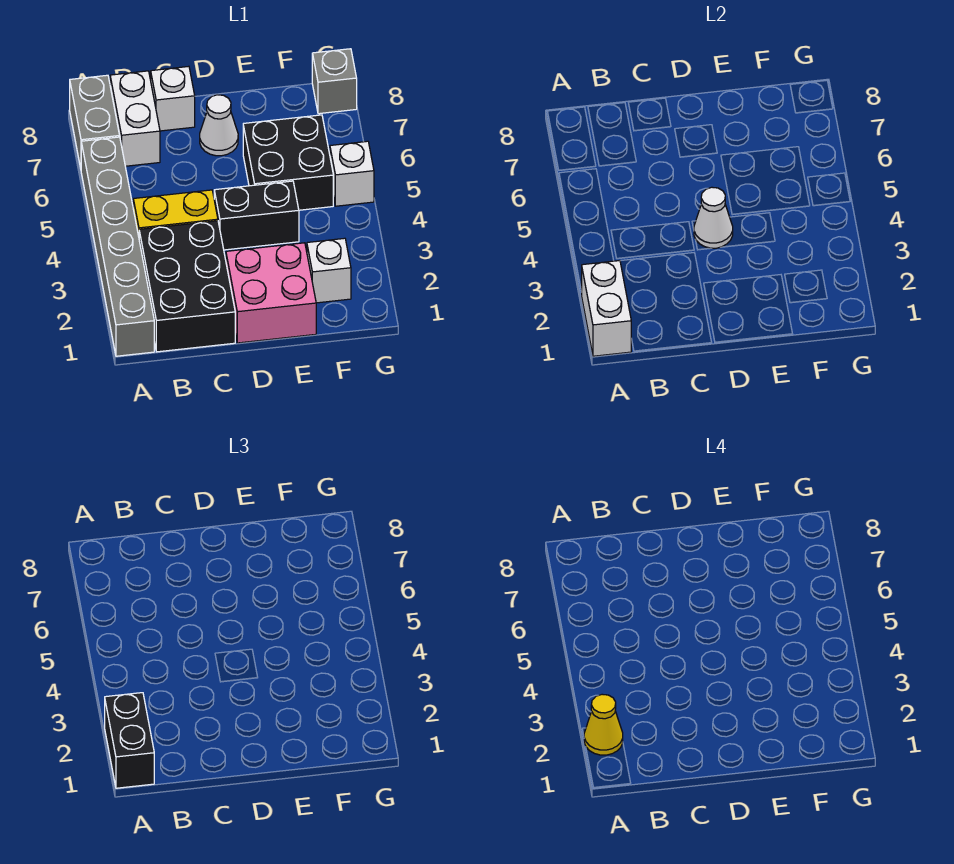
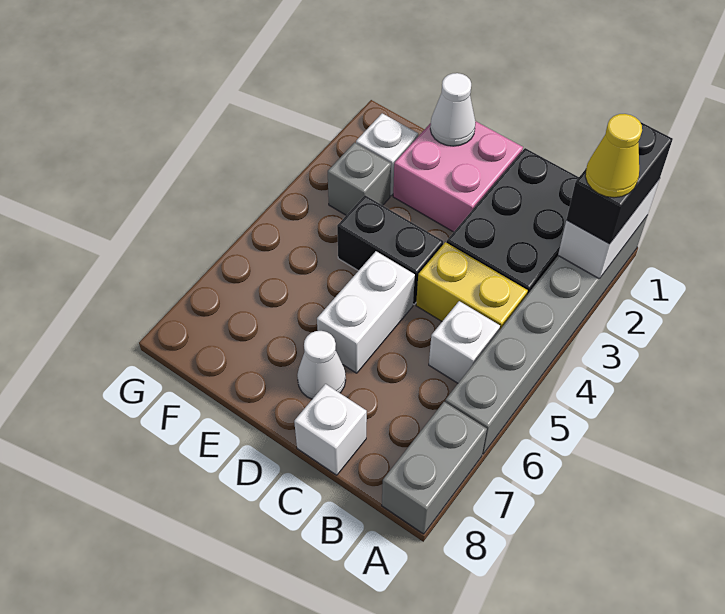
white 1x2 brick [110,71,160,166] -> white 1x2 brick moved to [317,251,415,373]
white 1x1 cone [694,187,733,248] -> white 1x1 cone moved to [430,73,476,146]
black 2x2 brick [243,115,333,210] -> none
white 1x1 brick [330,141,374,206] -> white 1x1 brick moved to [429,301,500,383]
grey 1x1 brick [312,49,357,114] -> grey 1x1 brick moved to [328,142,391,215]

